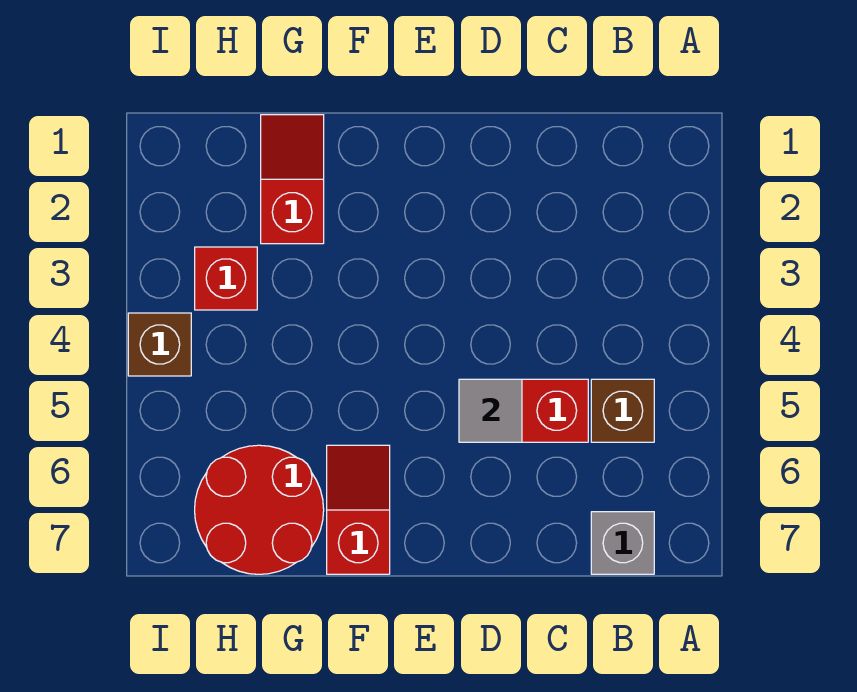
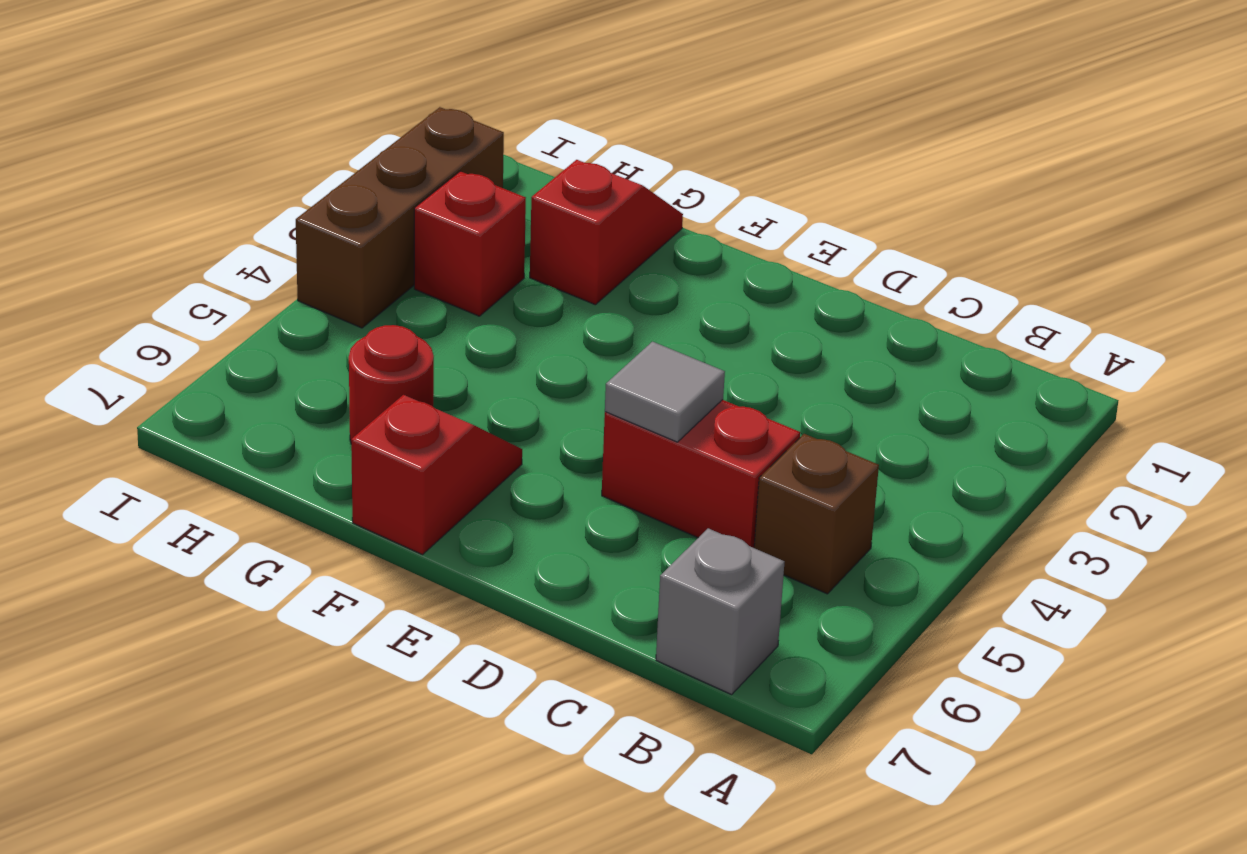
red 2x2 round brick [195,445,324,574] -> red 1x1 round brick [349,325,434,442]
brown 1x1 brick [128,313,191,376] -> brown 1x3 brick [296,107,504,328]

